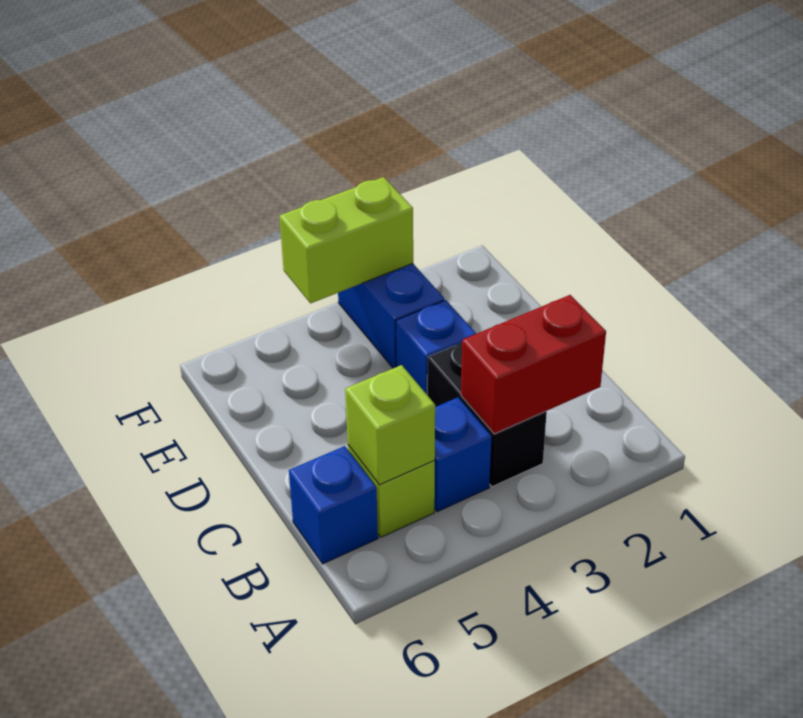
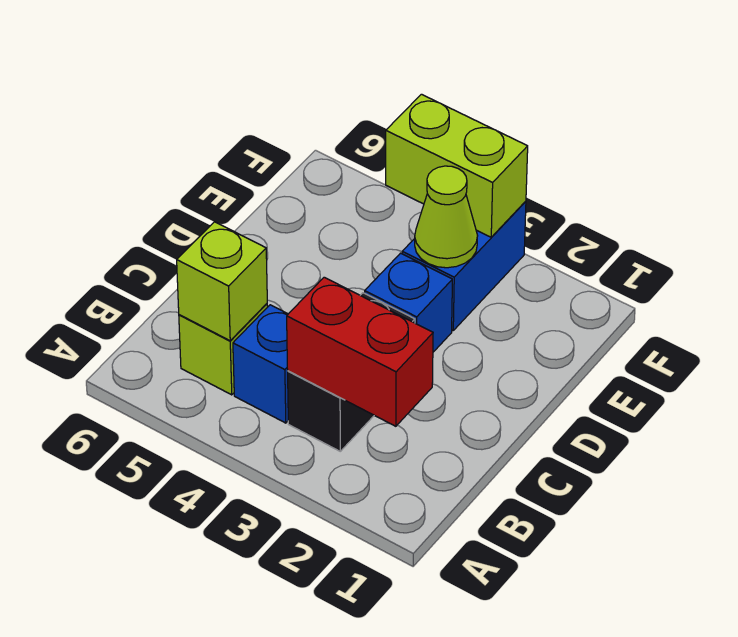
blue 1x1 brick [289,446,378,564] -> none
none -> lime 1x1 cone [415,166,478,268]

